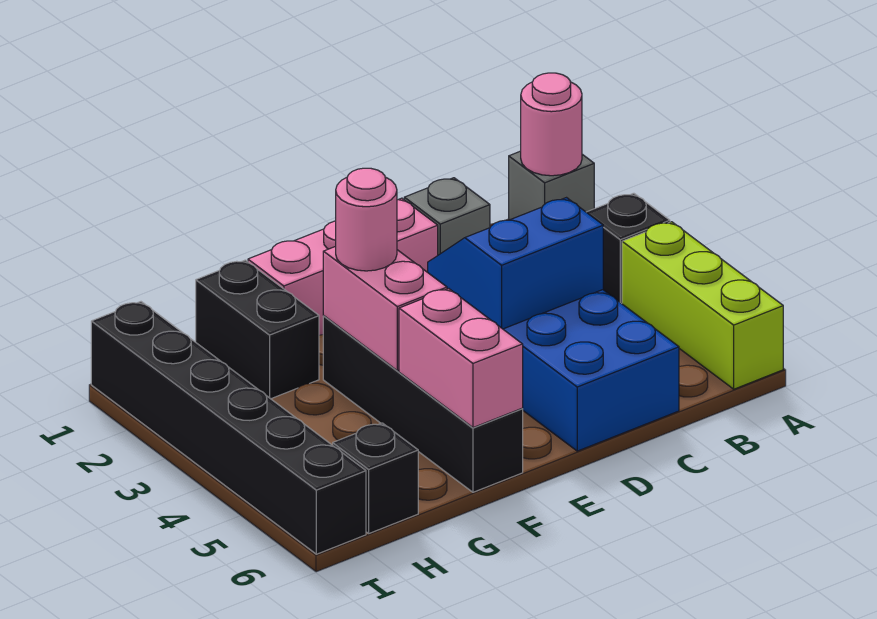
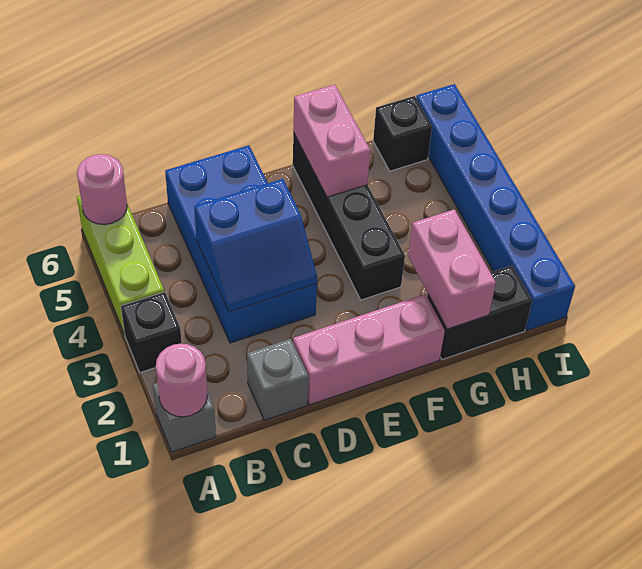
pink 1x2 brick [323,246,447,371] -> pink 1x2 brick moved to [408,209,496,329]
pink 1x1 round brick [336,168,397,271] -> pink 1x1 round brick moved to [77,154,127,225]
black 1x2 brick [196,260,319,399] -> black 1x2 brick turned to [427,266,532,359]
black 1x6 brick [91,302,366,554] -> blue 1x6 brick [416,84,575,330]

